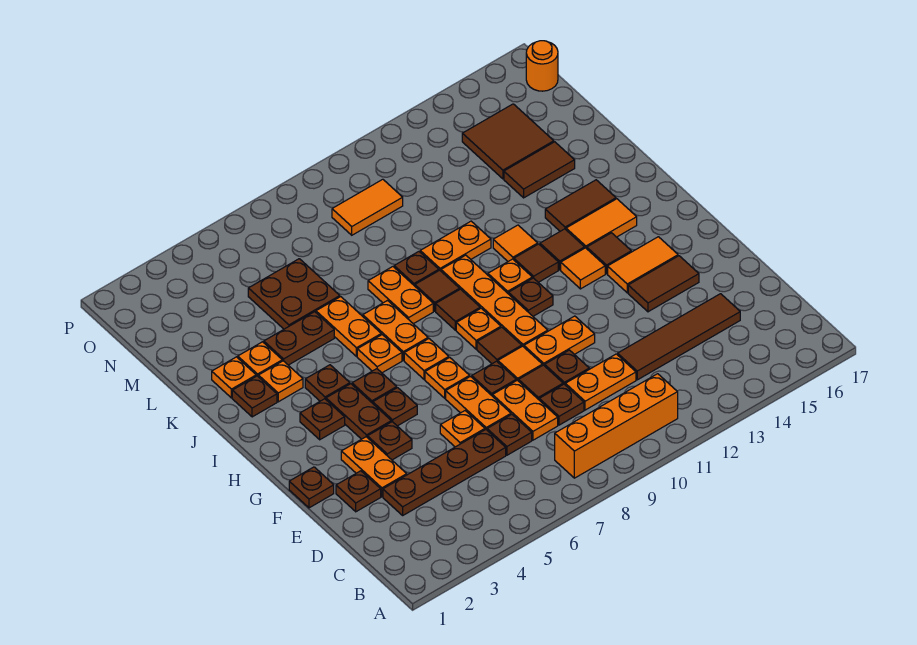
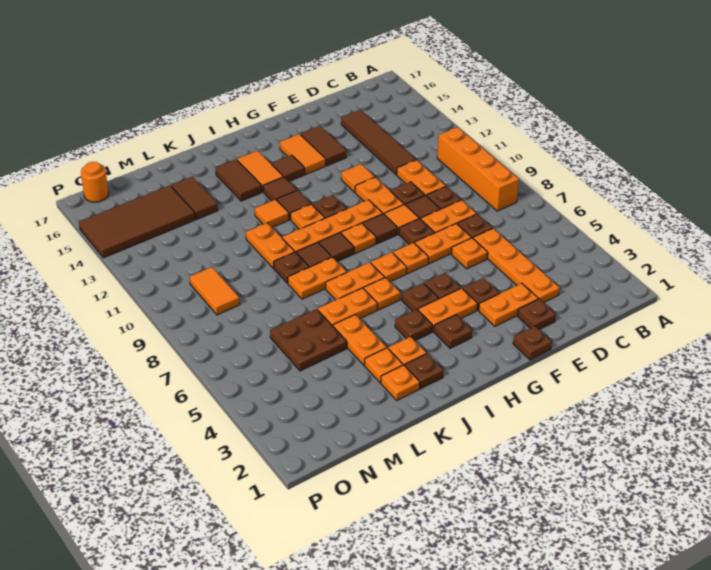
brown 1x4 plate [383,430,506,515] -> orange 1x4 plate [473,228,560,303]
brown 1x2 plate [326,384,391,439] -> orange 1x2 plate [418,288,477,332]
orange 1x1 tile [561,248,605,289] -> orange 1x1 tile moved to [341,164,374,192]
brown 1x2 plate [264,312,334,365] -> orange 1x2 plate [333,315,386,365]
brown 2x2 tile [462,104,554,179] -> brown 2x4 tile [79,186,195,258]

